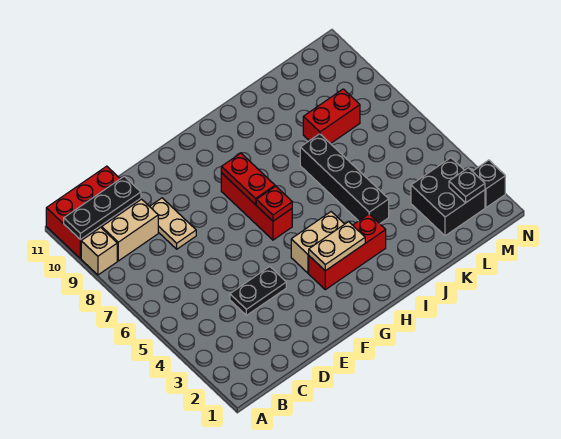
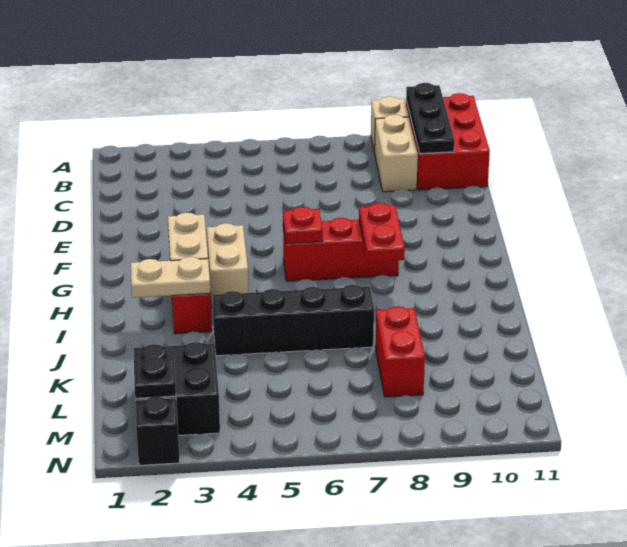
black 1x2 plate [230,266,286,315] -> none
tan 1x2 plate [149,198,196,249] -> tan 1x2 plate moved to [131,257,210,297]
red 1x2 plate [221,153,275,205] -> red 1x2 plate turned to [359,203,405,262]

